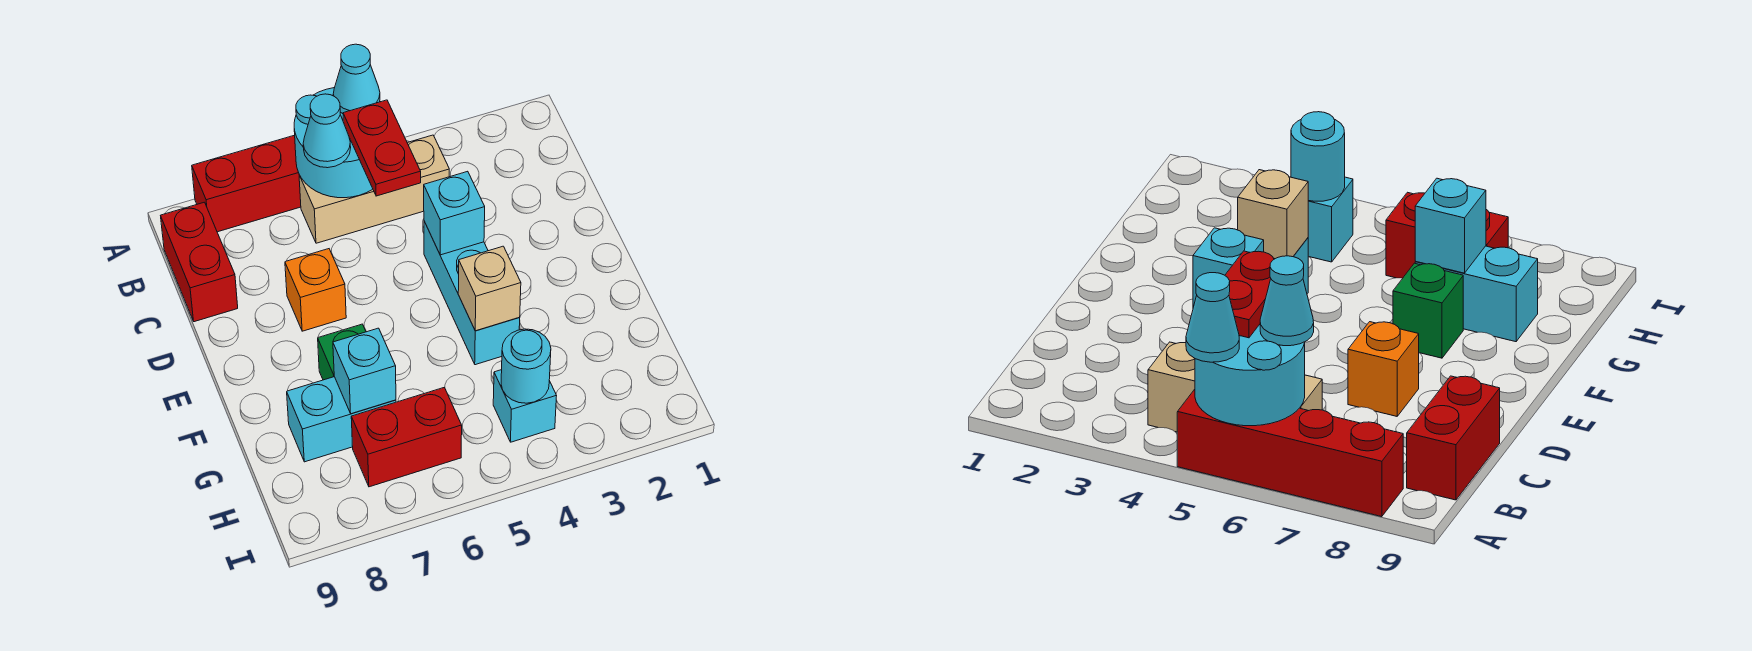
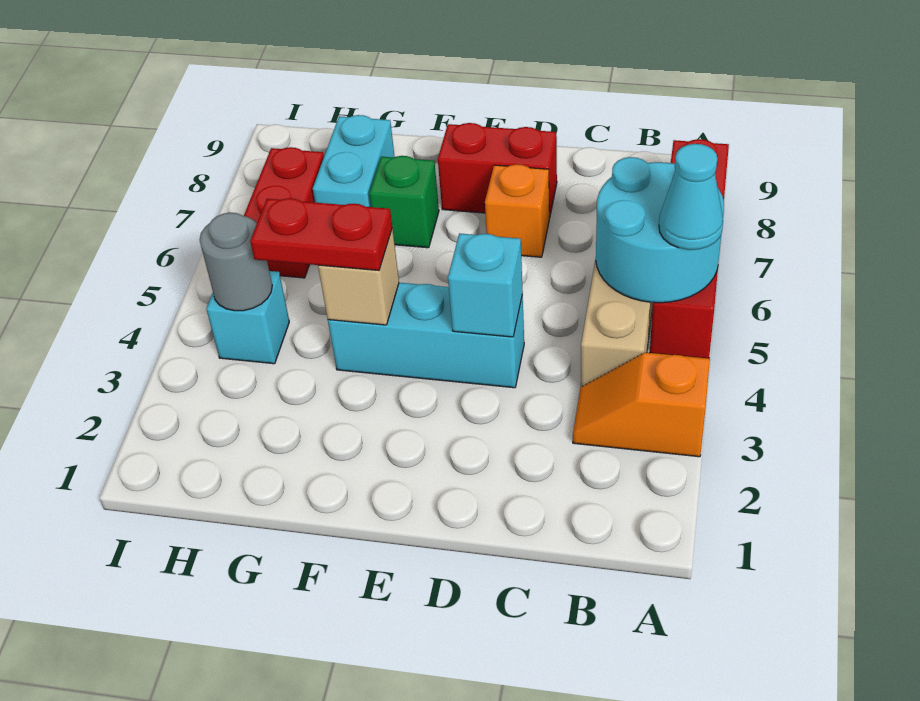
none -> orange 1x2 slope [573,352,710,457]
red 1x2 plate [343,100,421,196] -> red 1x2 plate moved to [250,198,392,271]
cyan 1x1 cone [303,94,351,168] -> none
red 1x2 brick [161,202,238,322] -> red 1x2 brick moved to [438,123,557,218]
cyan 1x1 brick [333,328,396,414] -> none
cyan 1x1 round brick [501,329,551,403] -> grey 1x1 round brick [200,213,272,311]

